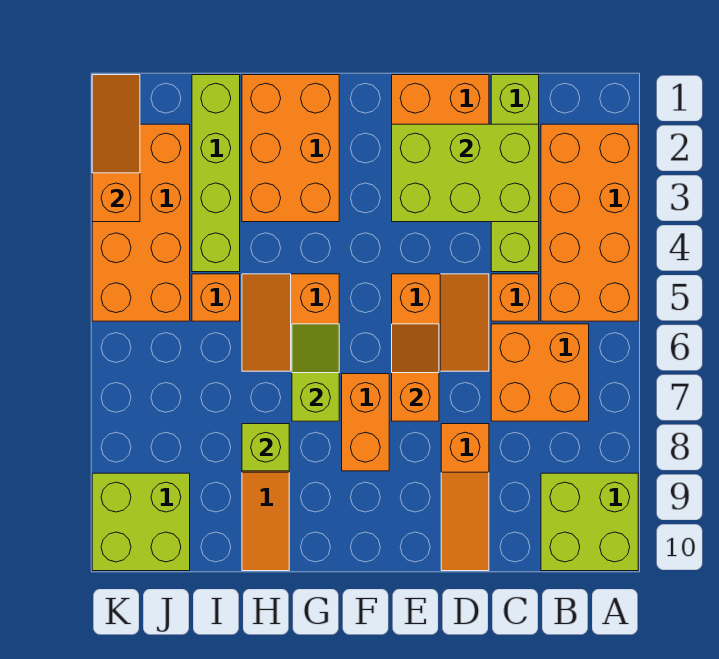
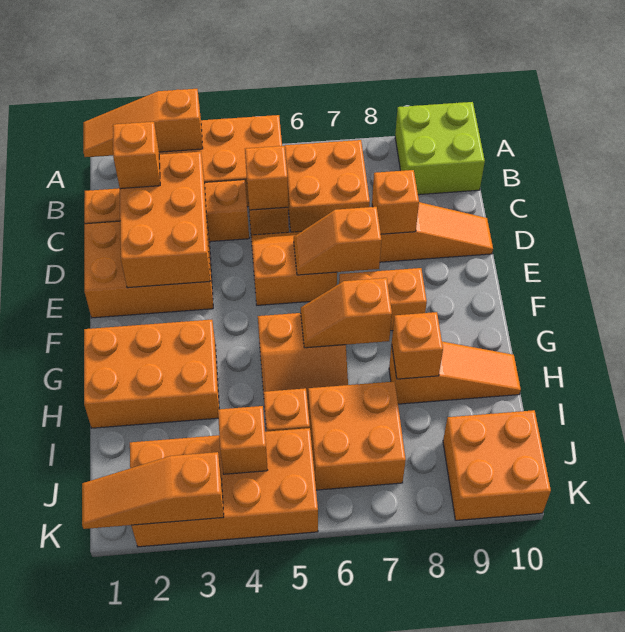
none -> orange 1x3 slope [83,89,203,157]
lime 1x4 brick [491,75,539,272] -> orange 1x4 brick [84,180,249,242]
lime 2x3 brick [392,124,539,222] -> orange 2x3 brick [120,152,210,288]
none -> orange 1x1 brick [113,122,160,189]
none -> orange 1x1 brick [245,146,288,210]
none -> orange 1x1 brick [372,170,419,234]
lime 1x2 slope [292,324,339,421] -> orange 1x2 slope [301,278,392,348]
lime 1x1 brick [242,424,289,471] -> orange 1x1 brick [392,312,443,379]
lime 1x4 brick [192,75,240,272] -> none
none -> orange 2x2 brick [308,381,406,490]
none -> orange 1x1 brick [218,406,268,474]
lime 2x2 brick [92,473,190,571] -> orange 2x2 brick [443,410,551,520]

